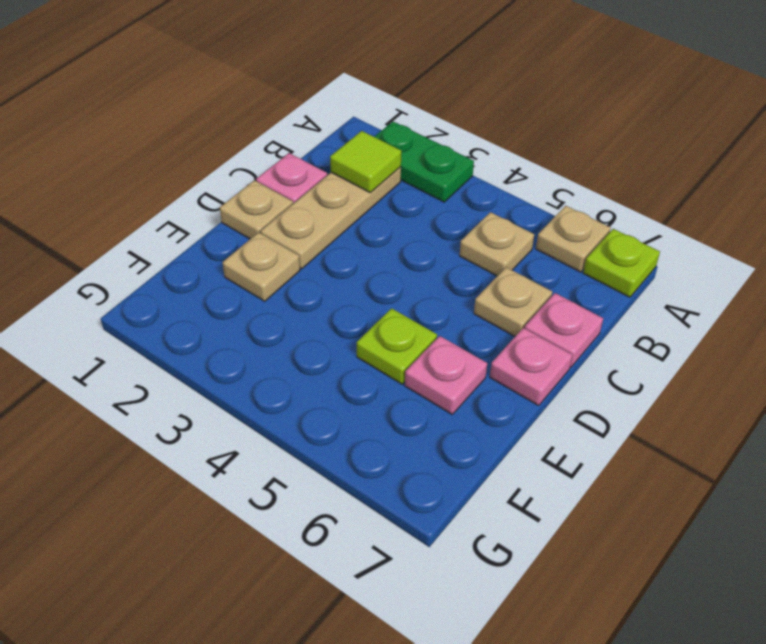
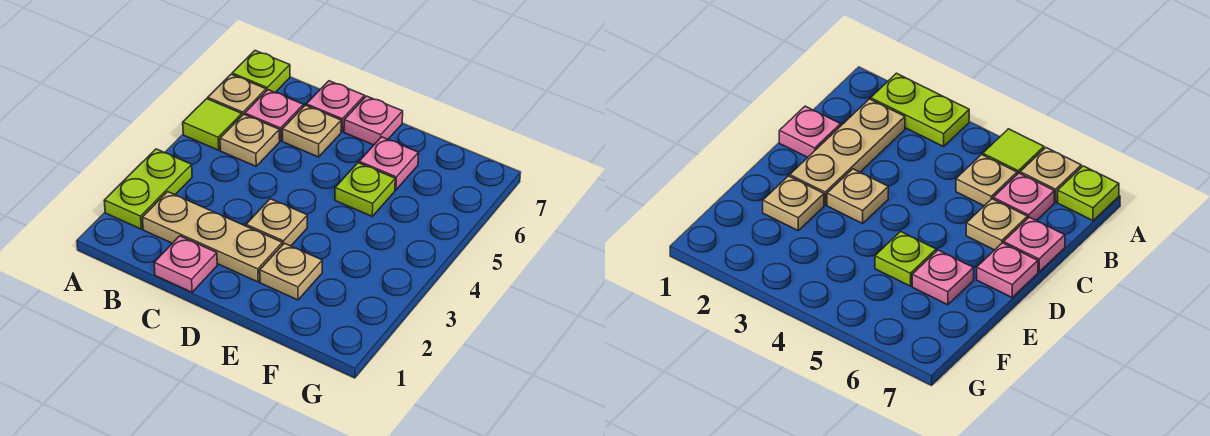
green 1x2 plate [374,122,474,202] -> lime 1x2 plate [104,149,192,229]
lime 1x1 tile [330,131,401,193] -> lime 1x1 tile moved to [183,99,242,150]
none -> pink 1x1 plate [245,90,303,141]
tan 1x1 plate [220,180,293,239] -> tan 1x1 plate moved to [246,199,307,246]

